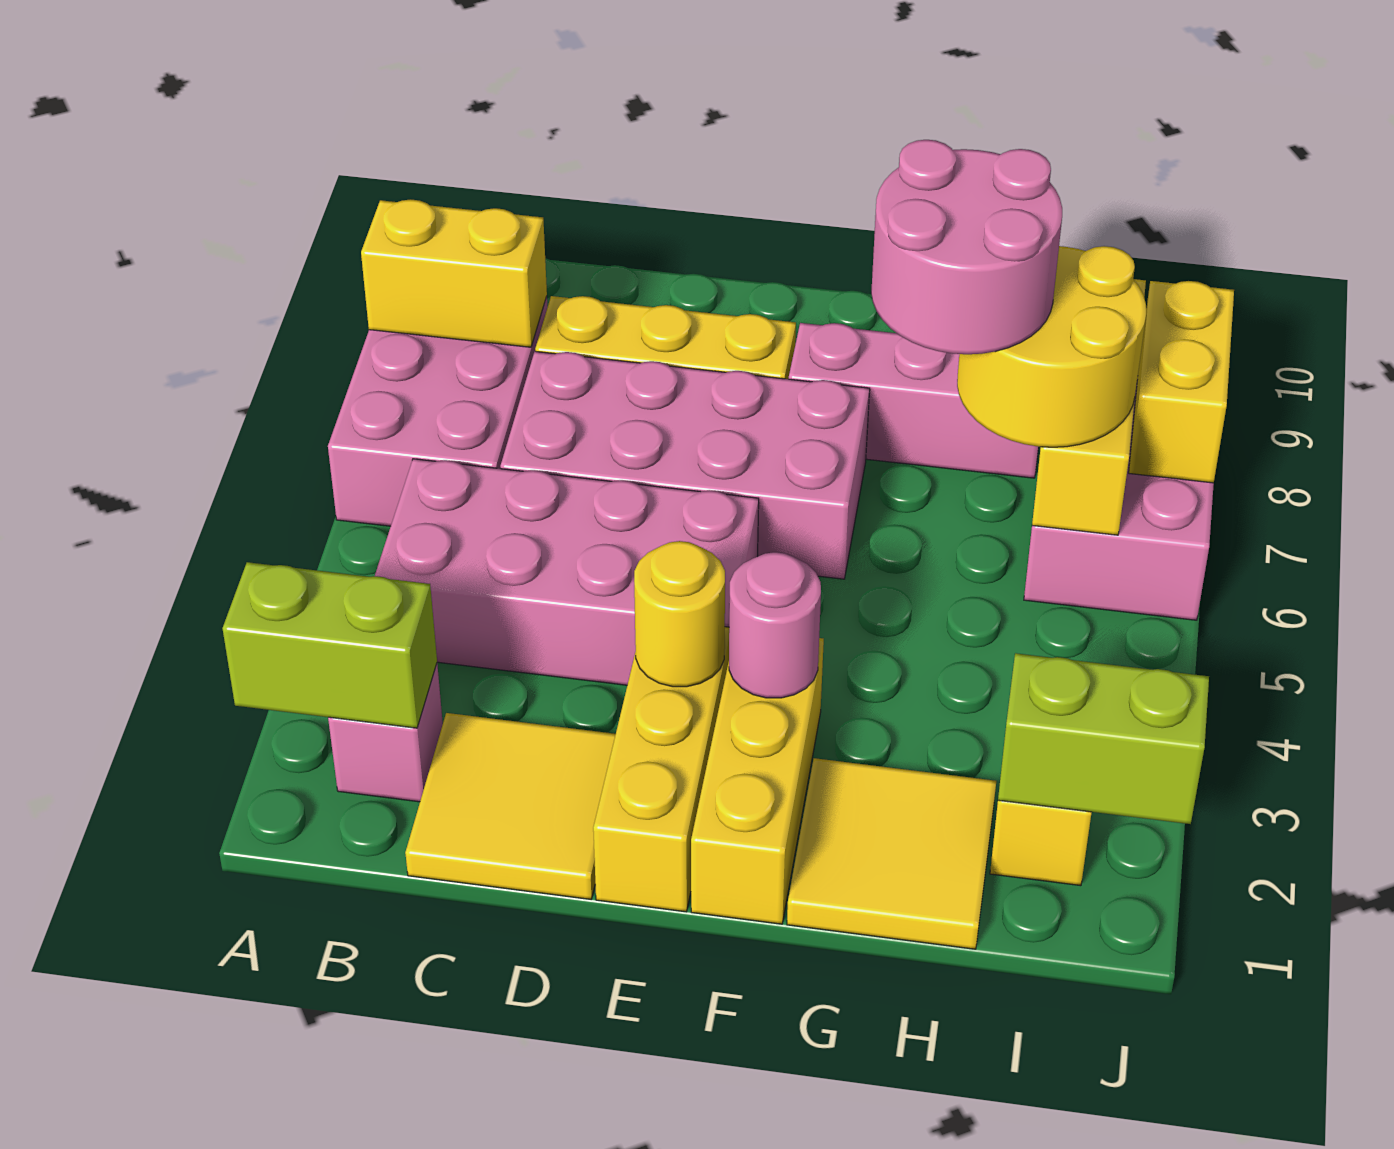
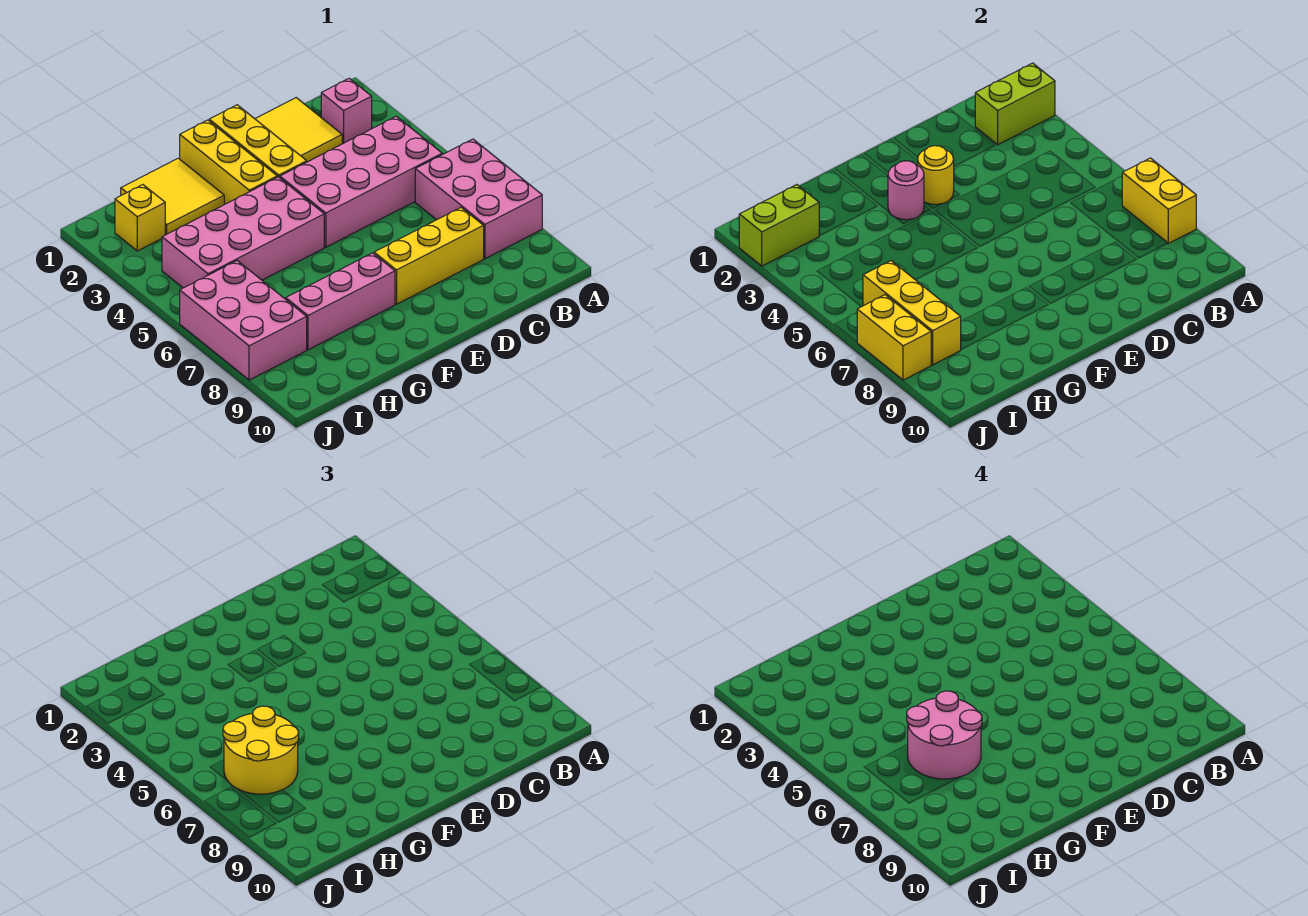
yellow 1x2 brick [361,199,547,347] -> yellow 1x2 brick turned to [1122,158,1196,244]
pink 2x4 brick [500,351,870,579] -> pink 2x4 brick moved to [162,177,324,288]

